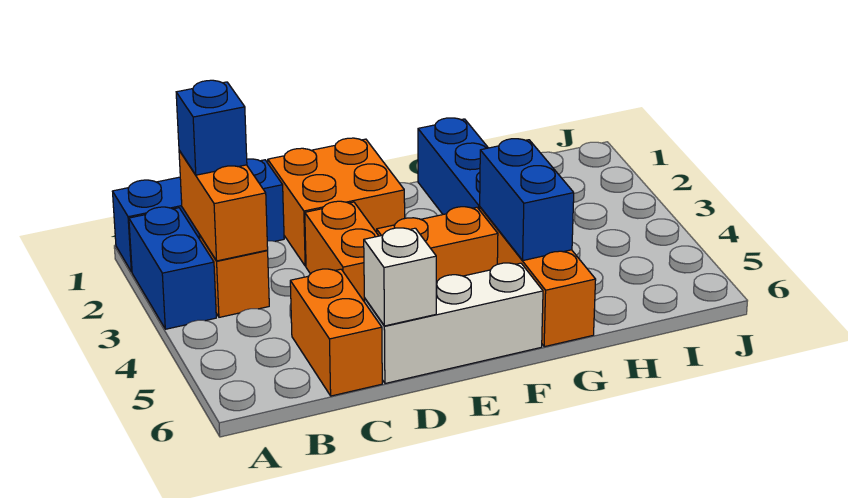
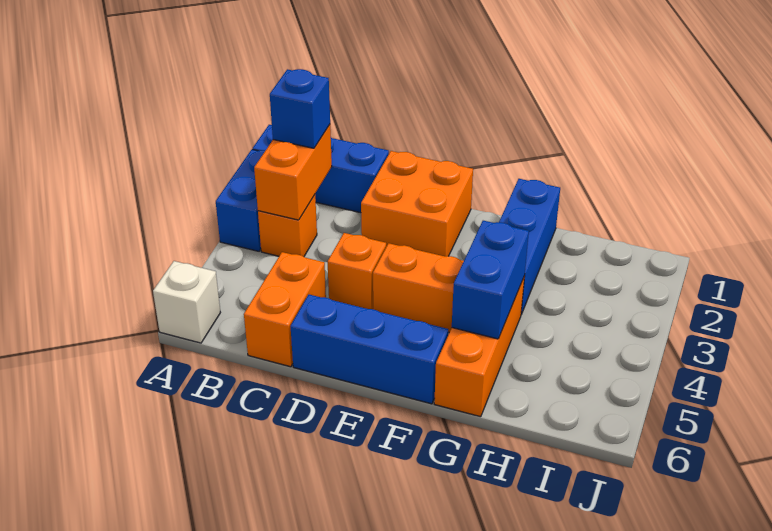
orange 1x2 brick [305,201,378,301] -> orange 1x1 brick [328,233,386,309]
white 1x3 brick [364,263,543,383] -> blue 1x3 brick [291,295,448,404]
white 1x1 brick [364,228,436,326] -> white 1x1 brick moved to [153,261,220,343]

